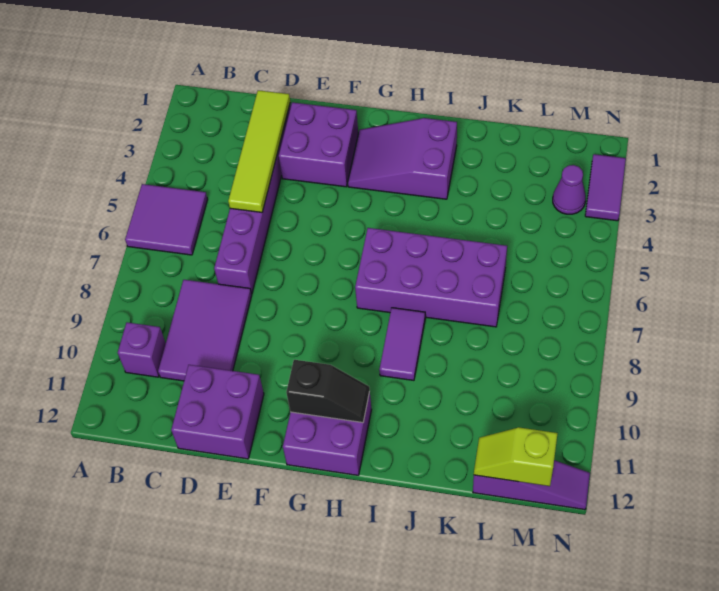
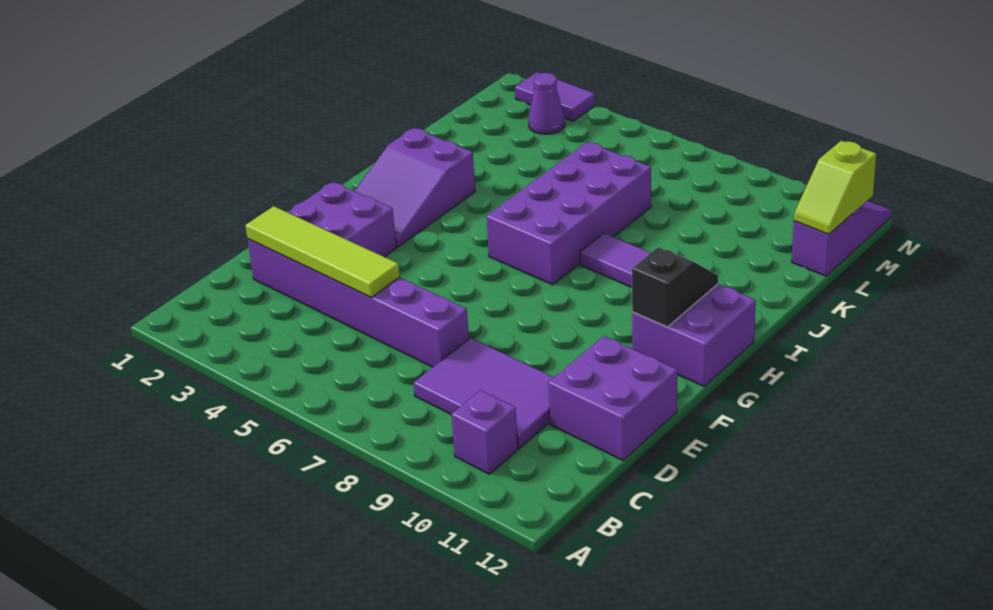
purple 2x2 tile [125,184,208,255] -> none

